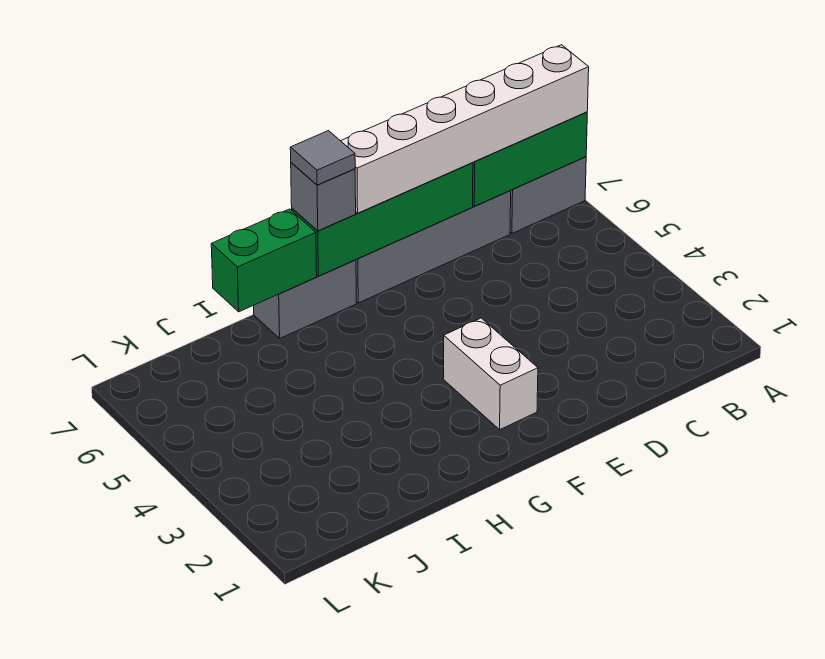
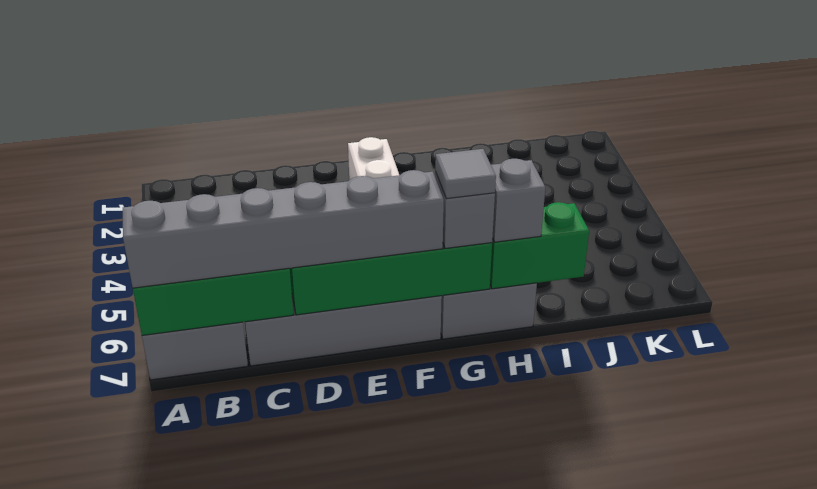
white 1x6 brick [341,45,589,213] -> grey 1x6 brick [123,170,444,288]
none -> grey 1x1 brick [491,159,545,242]

